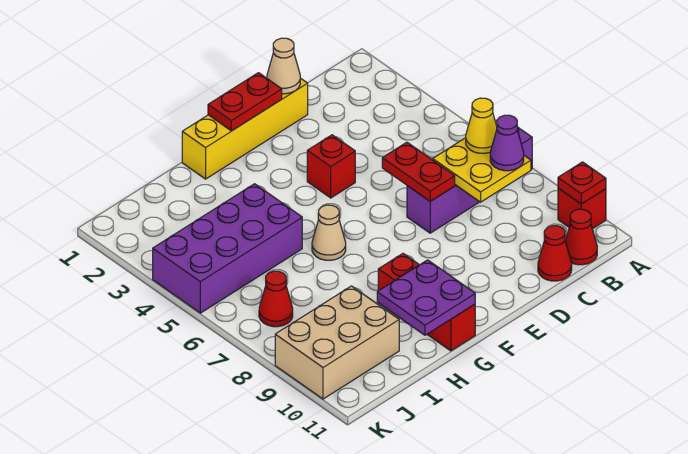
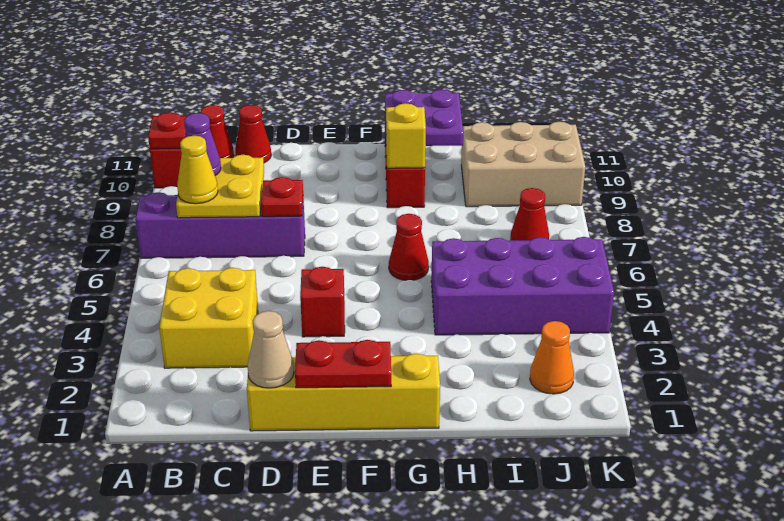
none -> yellow 2x2 brick [159,268,258,368]
red 1x2 plate [382,142,455,201] -> red 1x1 plate [261,177,303,217]
tan 1x1 cone [312,205,346,260] -> red 1x1 cone [389,214,429,280]
none -> yellow 1x1 brick [386,103,426,168]
none -> orange 1x1 cone [530,321,574,394]

